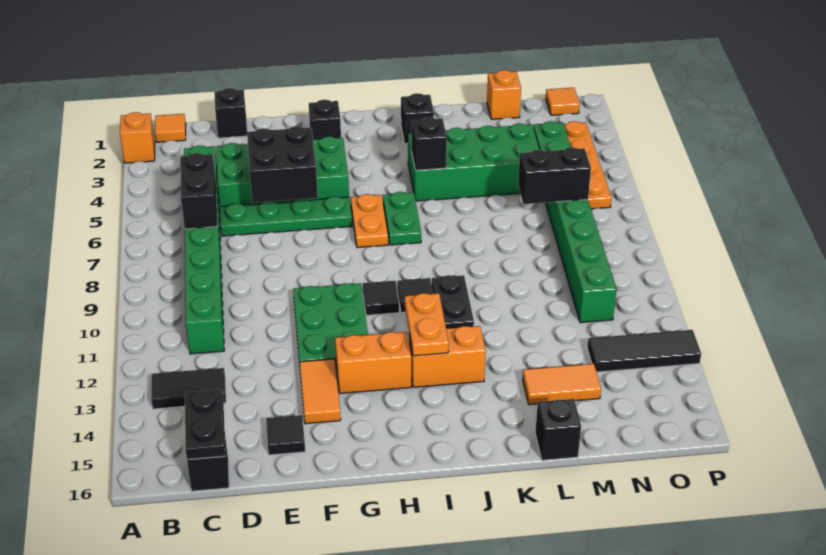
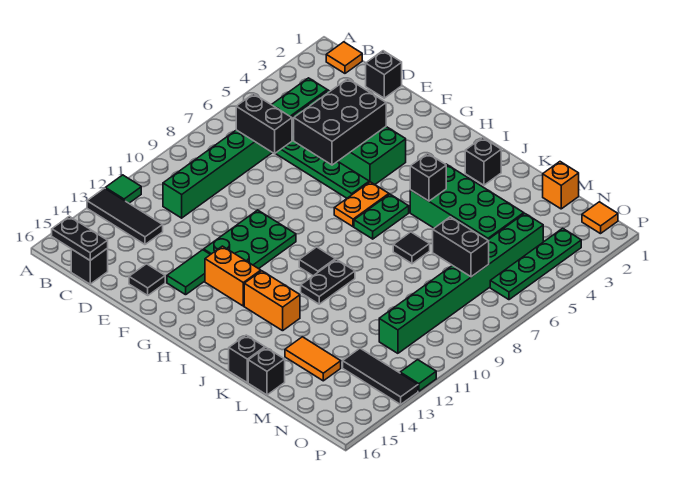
orange 1x1 brick [120,112,155,163] -> none
none -> green 1x1 tile [105,175,141,203]
black 1x2 tile [151,368,226,409] -> black 1x3 tile [87,188,163,244]
black 1x2 brick [180,153,218,229] -> black 1x2 brick turned to [236,94,292,154]
black 1x2 plate [185,389,225,460] -> black 1x2 plate turned to [52,216,108,260]
black 2x2 brick [247,126,318,203] -> black 2x3 brick [294,79,386,165]
orange 1x2 tile [300,359,341,424] -> green 1x2 tile [167,250,211,295]
black 1x1 brick [309,100,341,140] -> black 1x1 brick moved to [229,335,265,383]
black 1x1 tile [363,281,399,315] -> black 1x1 tile moved to [393,232,430,264]
orange 1x2 plate [405,293,449,356] -> none
orange 1x4 plate [564,121,611,209] -> green 1x4 plate [490,228,581,300]
none -> green 1x1 tile [400,360,436,391]

